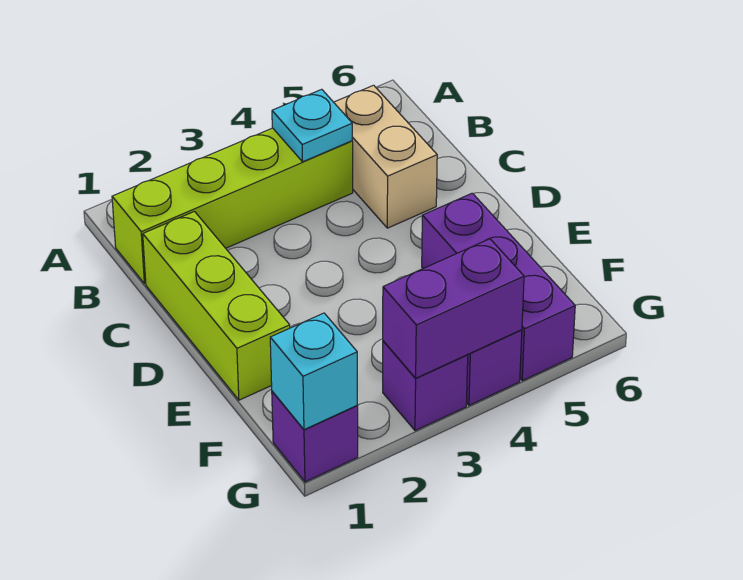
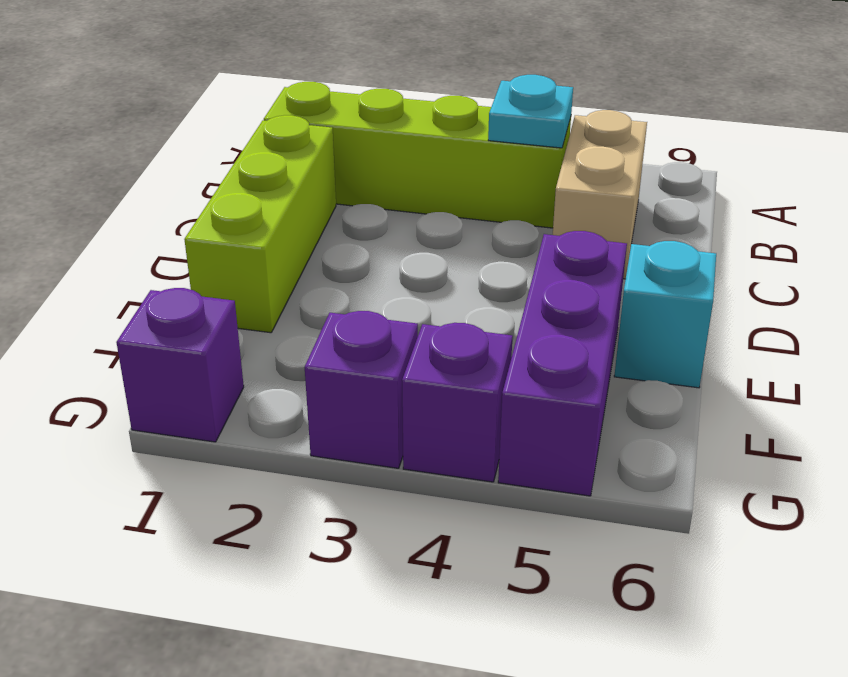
cyan 1x1 brick [270,313,358,430] -> cyan 1x1 brick moved to [614,241,716,388]
purple 1x2 brick [383,239,524,378] -> none

